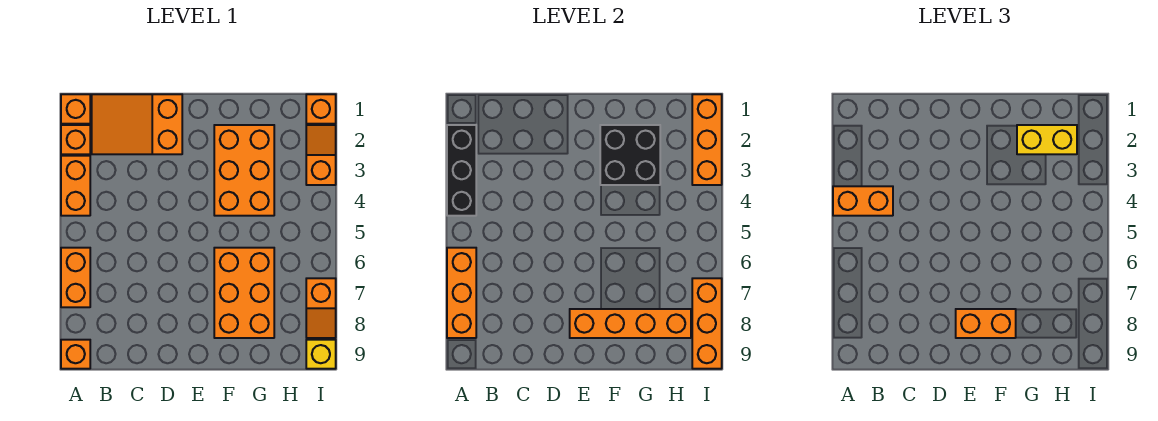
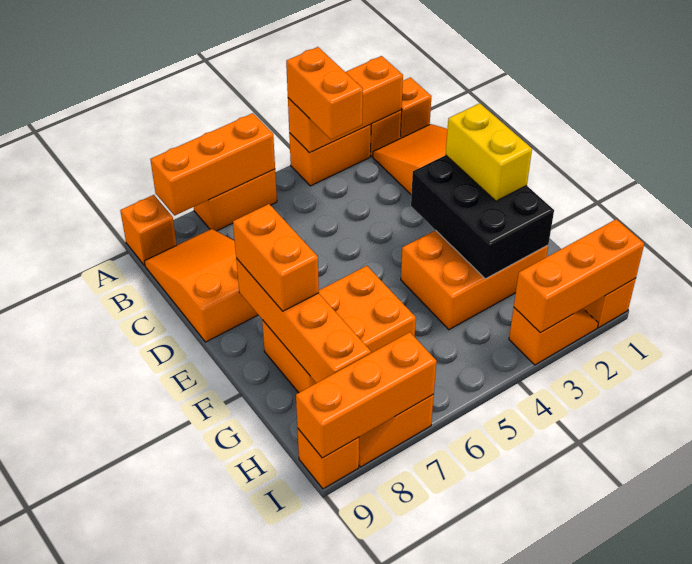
black 1x3 brick [447,125,476,216] -> orange 1x3 brick [288,56,403,153]
none -> orange 2x3 slope [144,229,258,342]
black 2x2 brick [600,125,660,185] -> black 2x3 brick [411,155,554,279]
yellow 1x2 brick [1017,125,1077,154] -> yellow 1x2 brick moved to [446,103,532,201]
yellow 1x1 brick [306,340,336,369] -> orange 1x1 brick [297,428,359,489]

